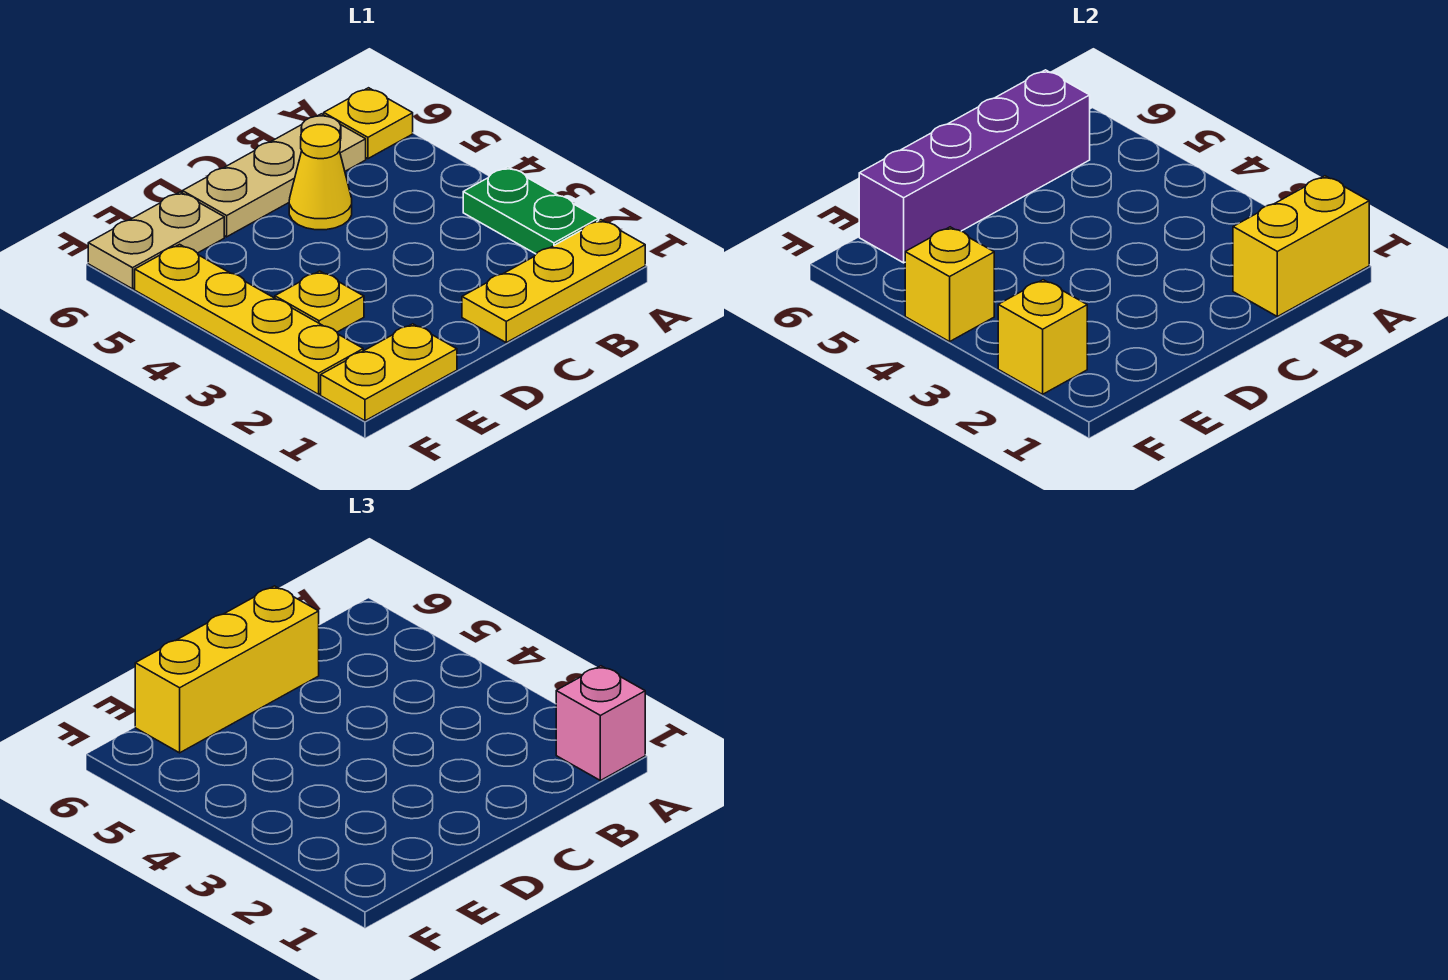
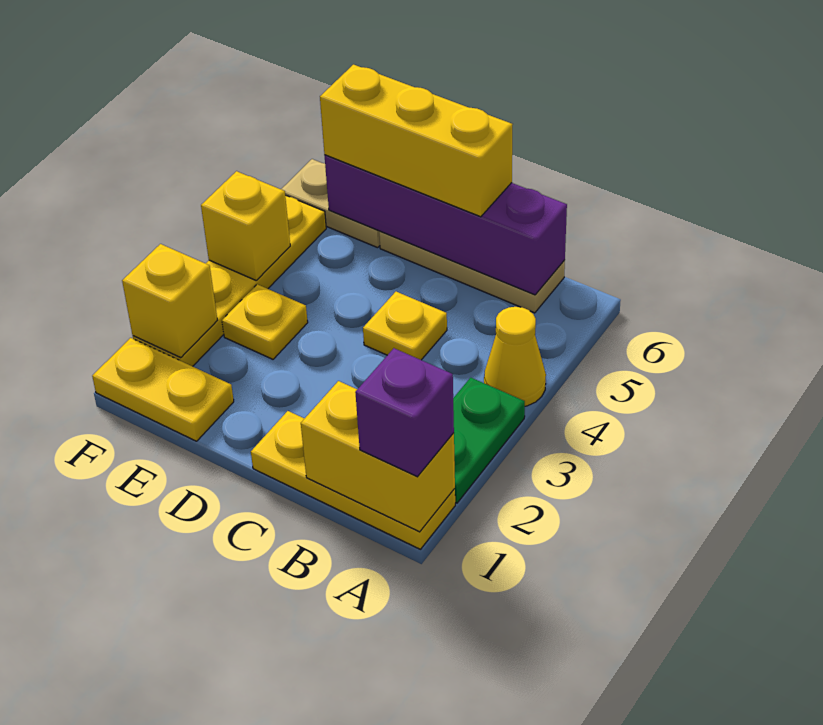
pink 1x1 brick [556,666,645,781] -> purple 1x1 brick [355,348,454,477]
yellow 1x1 plate [324,88,413,159] -> yellow 1x1 plate moved to [363,292,447,360]
yellow 1x1 cone [289,125,352,230] -> yellow 1x1 cone moved to [484,307,546,406]

